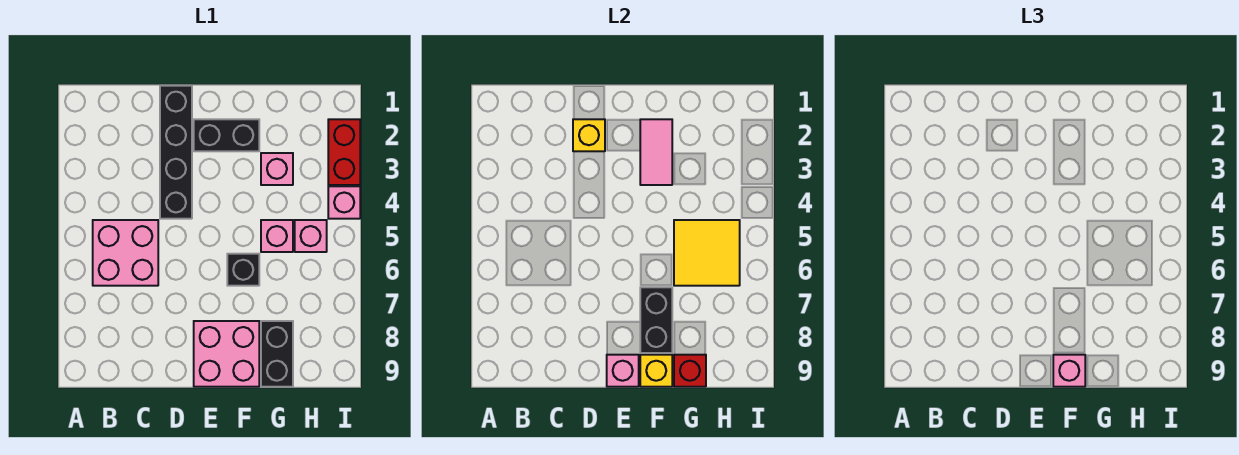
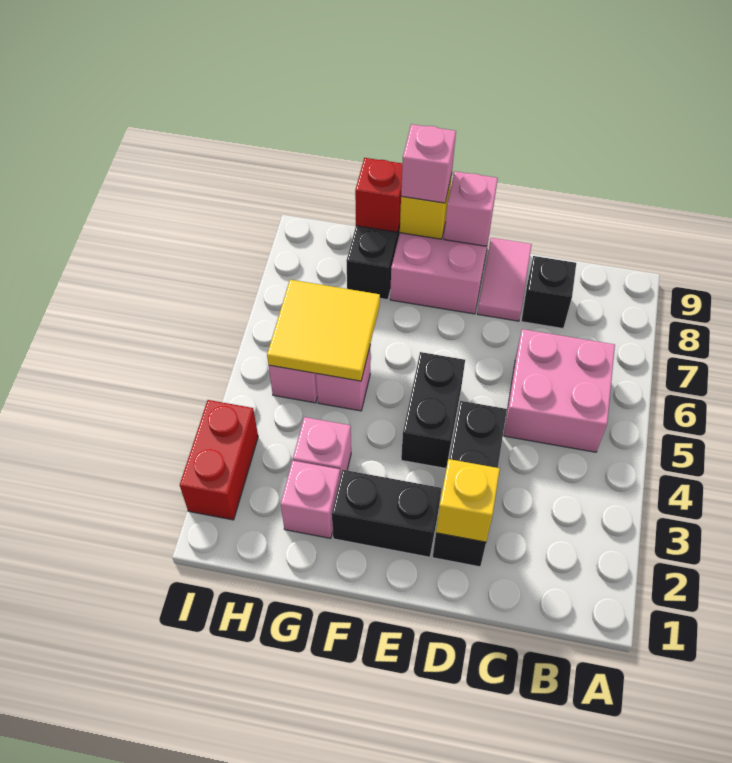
black 1x4 brick [160,86,192,219] -> black 1x3 brick [433,401,507,567]
pink 1x2 tile [640,119,672,185] -> pink 1x2 tile moved to [477,238,532,321]
black 1x1 brick [227,254,259,286] -> black 1x1 brick moved to [521,256,576,328]
black 1x2 brick [640,287,672,353] -> black 1x2 brick moved to [401,352,465,468]
pink 1x1 brick [328,186,360,219] -> pink 1x1 brick moved to [281,461,340,538]

